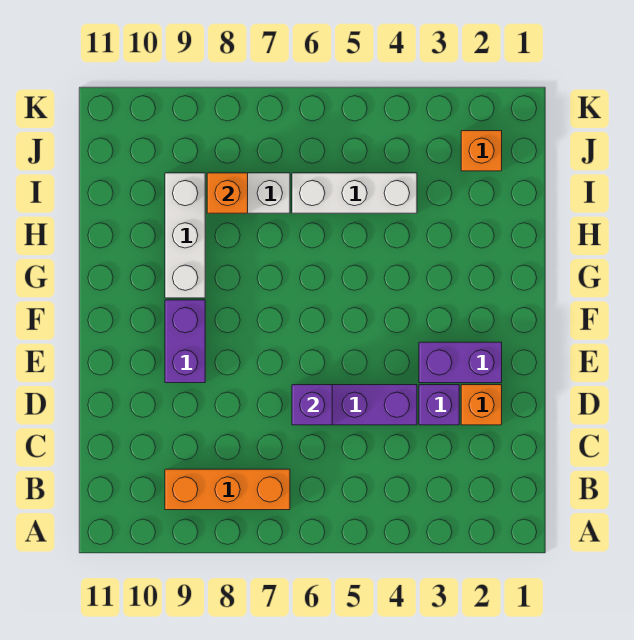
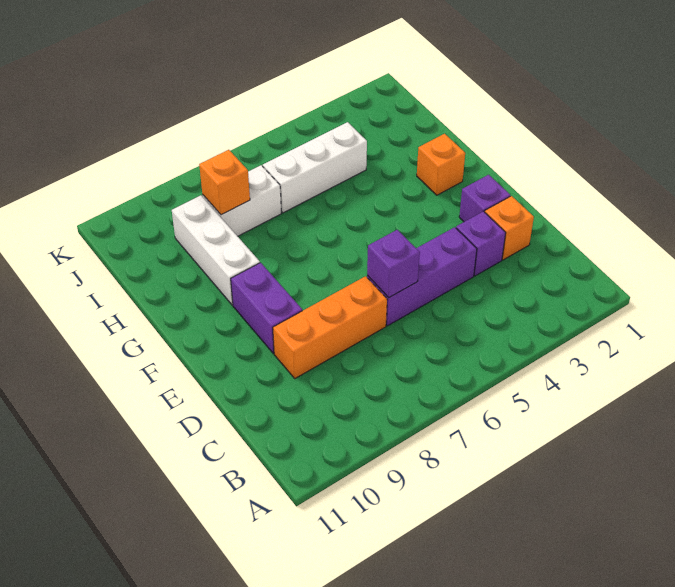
orange 1x3 brick [165,469,290,510] -> orange 1x3 brick moved to [273,276,387,378]
purple 1x2 brick [419,342,502,383] -> purple 1x1 brick [459,175,510,222]
orange 1x1 brick [461,131,502,171] -> orange 1x1 brick moved to [417,134,465,195]

